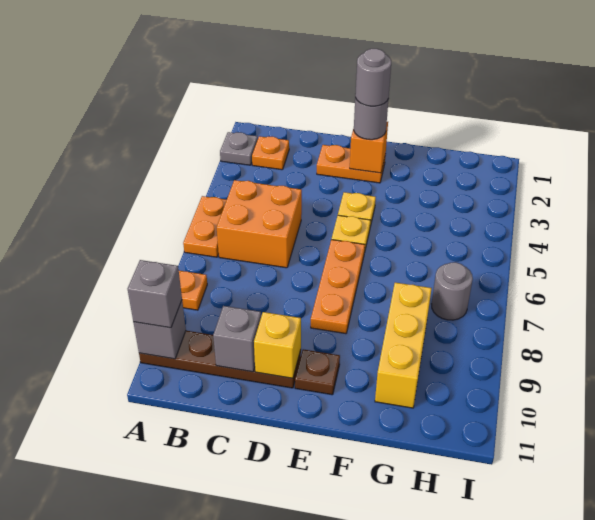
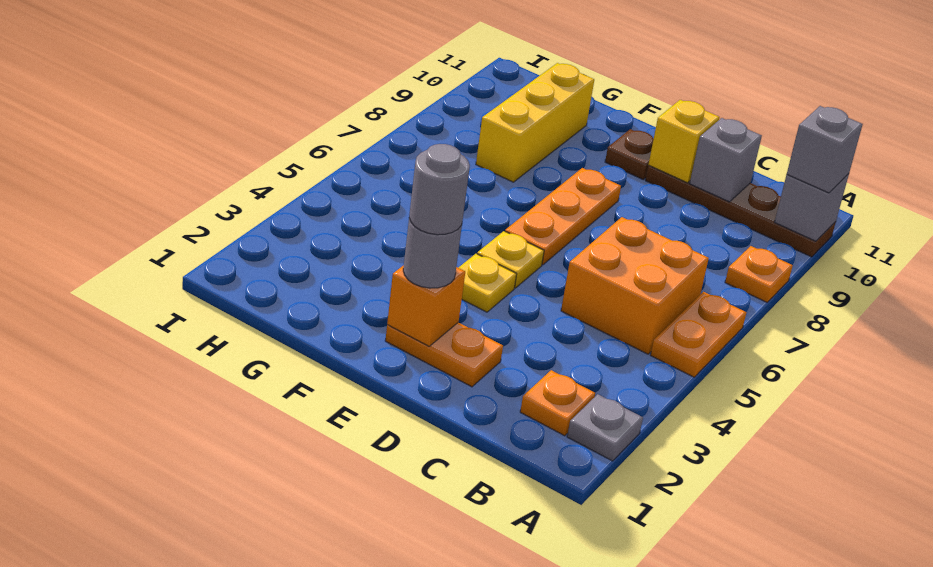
grey 1x1 round brick [432,262,473,320] -> none

